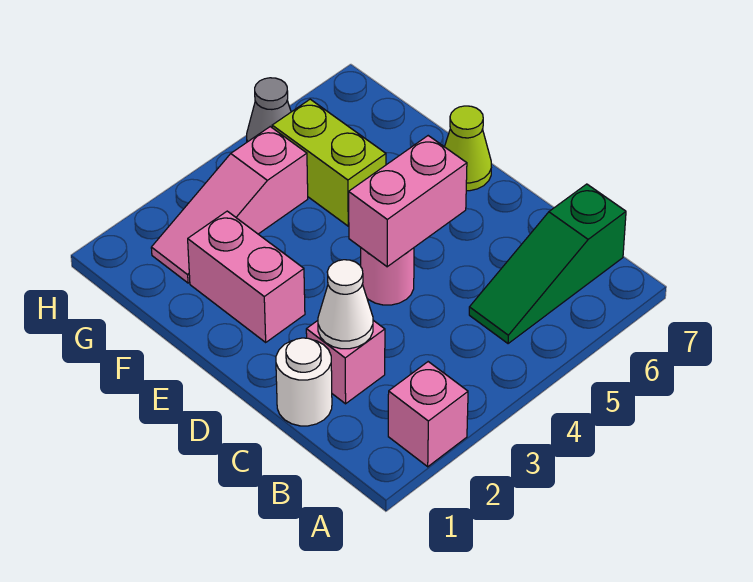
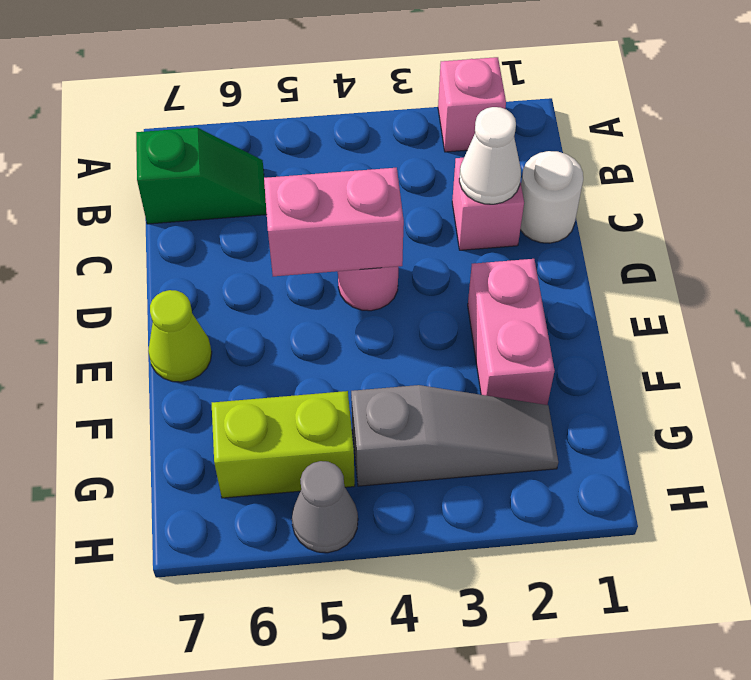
green 1x3 slope [469,184,626,344] -> green 1x2 slope [136,128,267,224]
lime 1x2 brick [272,99,386,226] -> lime 1x2 brick turned to [212,391,355,498]
pink 1x3 slope [151,127,308,283] -> grey 1x3 slope [351,385,558,486]

